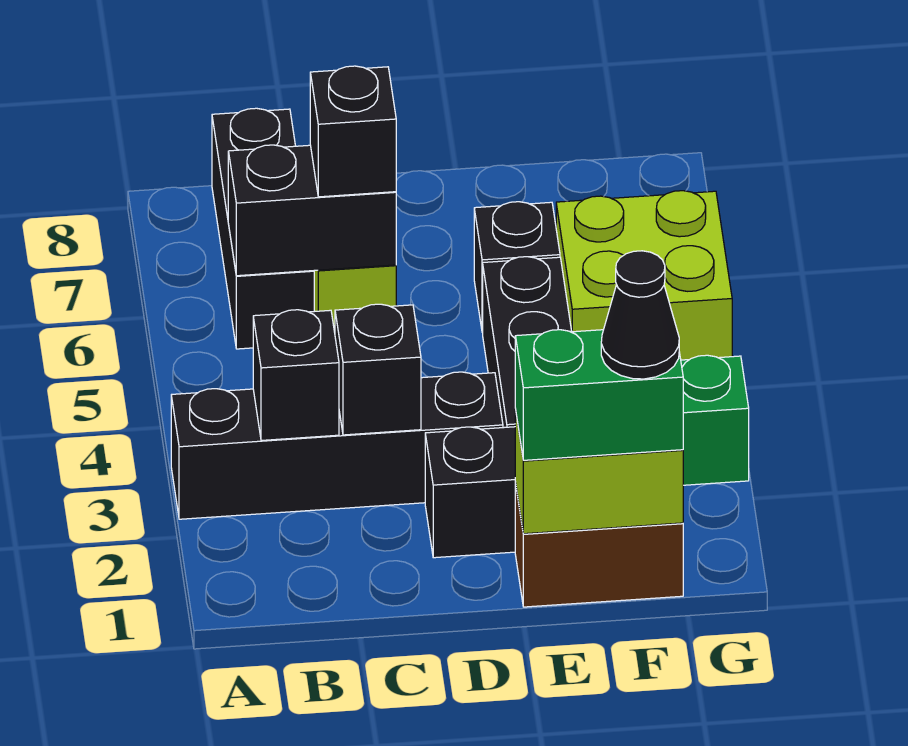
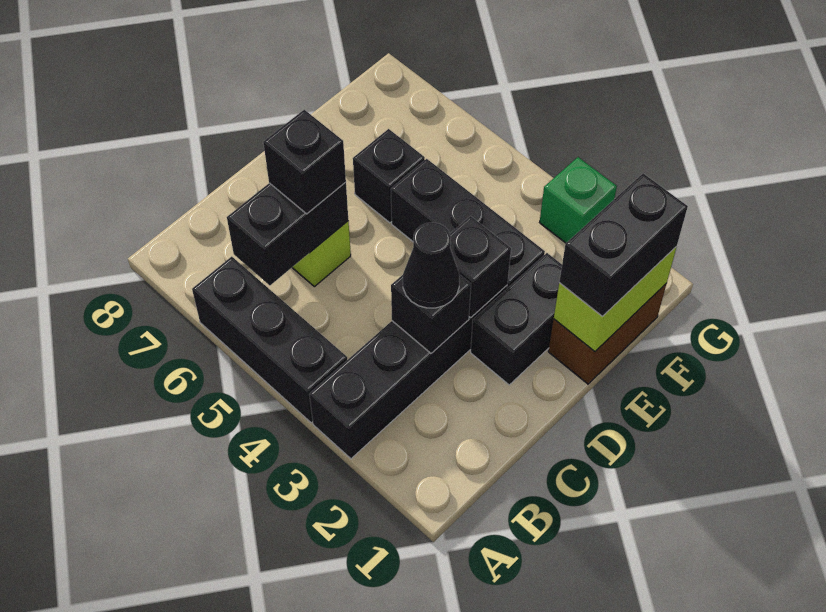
black 1x1 brick [253,310,339,440] -> black 1x1 brick moved to [450,216,511,317]
black 1x3 brick [212,108,314,349] -> black 1x3 brick moved to [192,257,347,423]
green 1x2 brick [515,330,683,460] -> black 1x2 brick [559,174,688,316]
black 1x1 cone [601,251,679,379] -> black 1x1 cone moved to [403,223,459,308]
lime 2x2 brick [556,191,732,360] -> none

